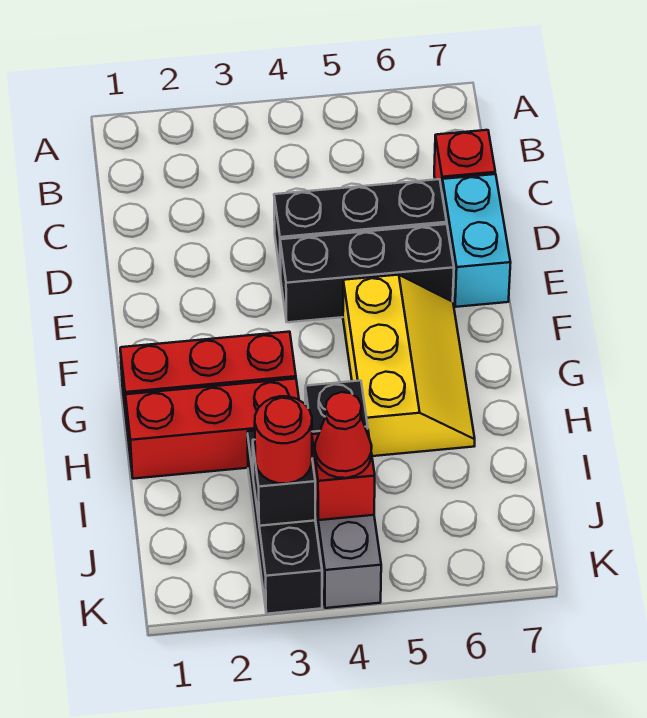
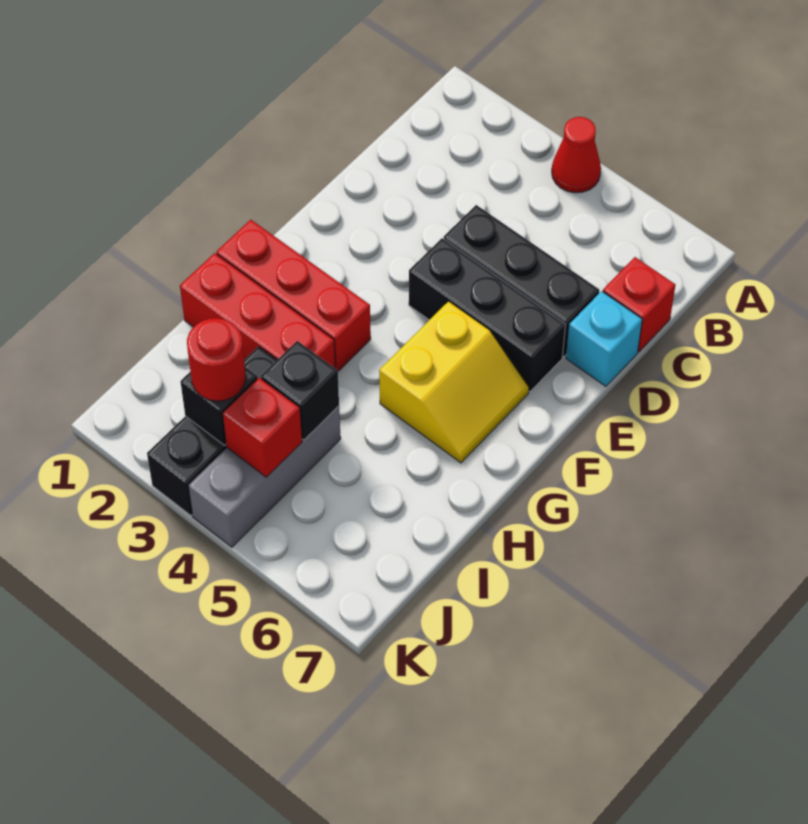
cyan 1x2 brick [442,174,511,307] -> cyan 1x1 brick [566,291,642,386]
yellow 2x3 slope [343,275,475,456] -> yellow 2x2 slope [379,301,529,463]
red 1x1 cone [315,392,372,478] -> red 1x1 cone moved to [552,117,601,193]

